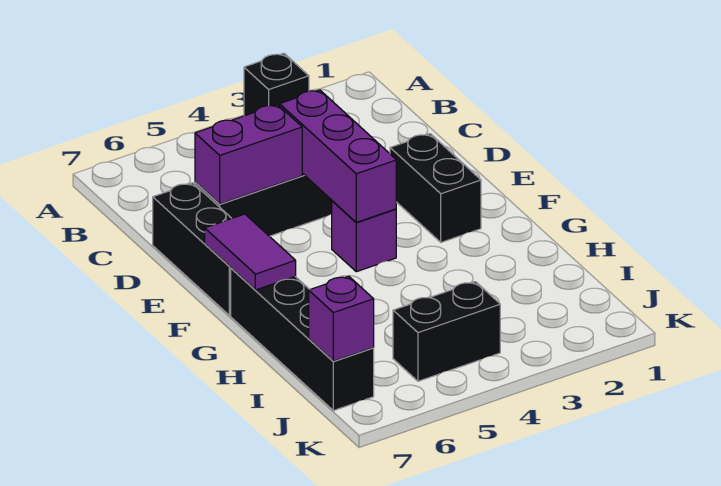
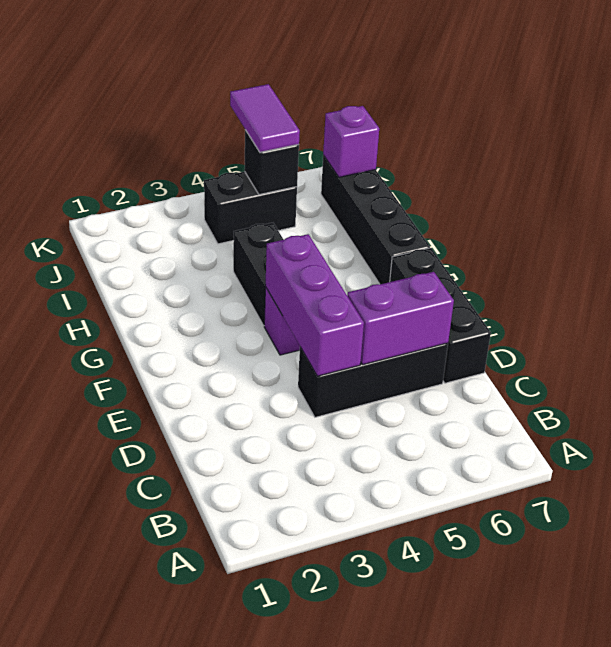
black 1x1 brick [244,53,309,116] -> black 1x1 brick moved to [244,130,299,195]
black 1x2 brick [390,134,481,242] -> black 1x2 brick moved to [233,223,284,325]
purple 1x2 tile [205,214,296,290] -> purple 1x2 tile moved to [230,84,300,152]

